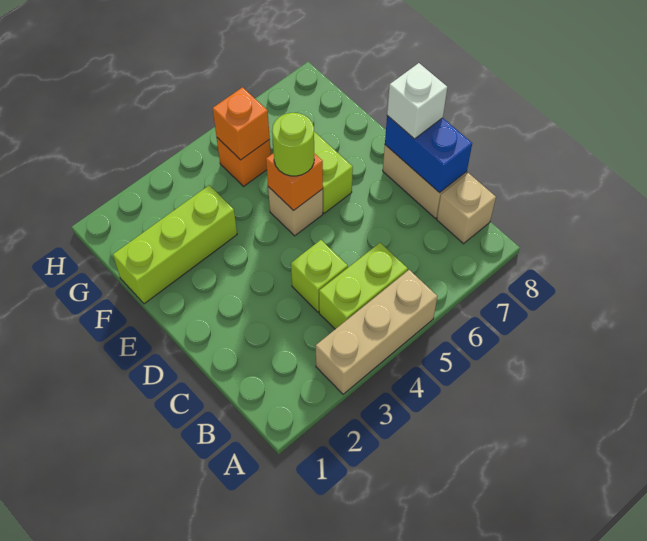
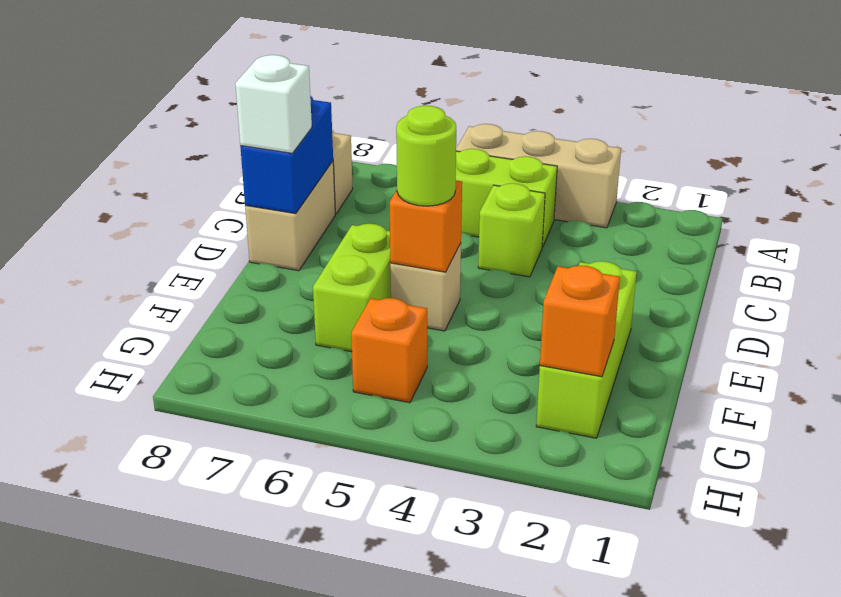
lime 1x3 brick [113,185,237,304] -> lime 1x3 brick turned to [536,261,637,438]
orange 1x1 brick [213,87,270,160] -> orange 1x1 brick moved to [540,265,620,377]

